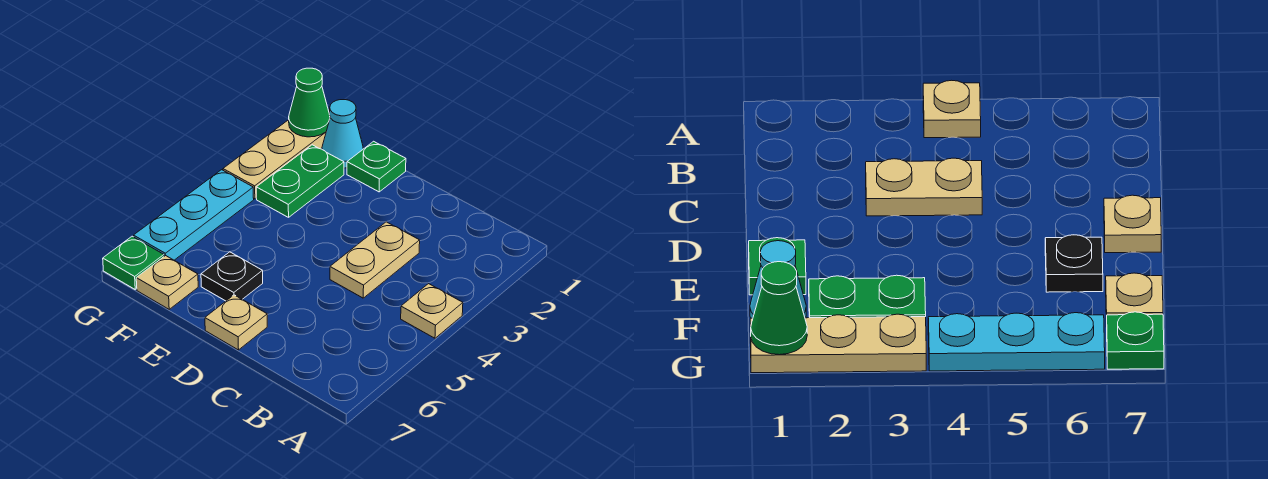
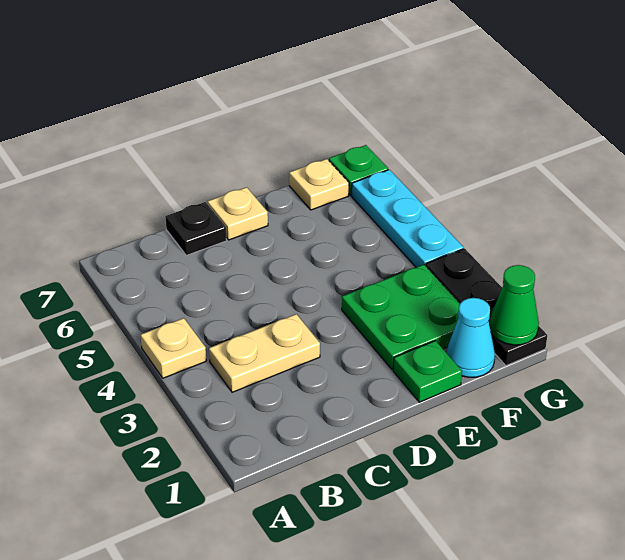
tan 1x2 plate [330,222,420,298] -> tan 1x2 plate turned to [209,314,320,392]
black 1x1 plate [201,252,263,301] -> black 1x1 plate moved to [165,202,227,255]
green 1x2 plate [256,145,344,217] -> green 2x2 plate [342,265,460,370]
tan 1x3 plate [223,120,326,199] -> black 1x3 plate [426,249,547,366]

